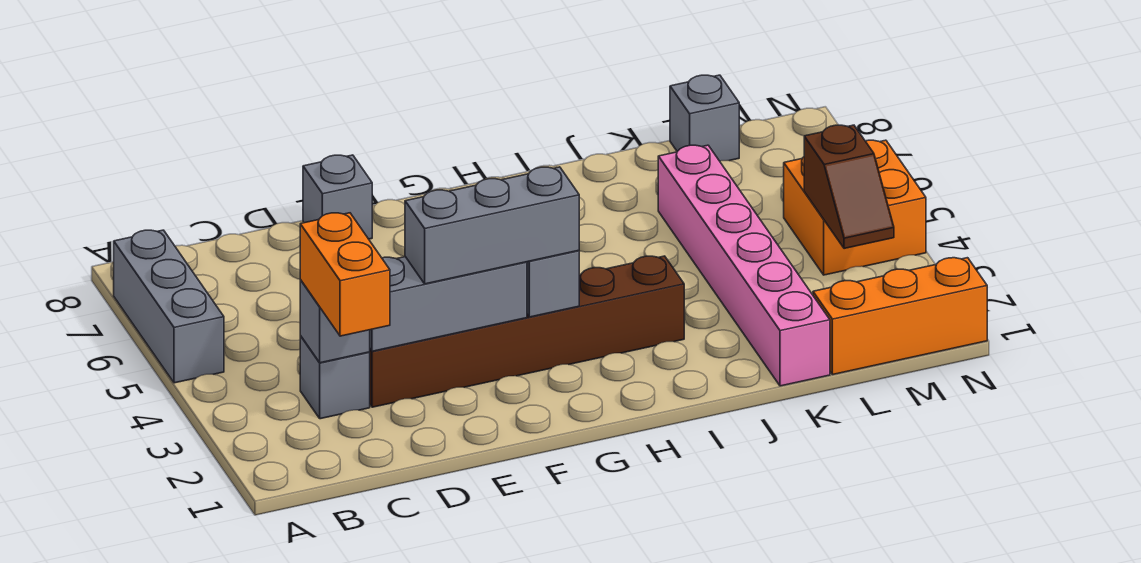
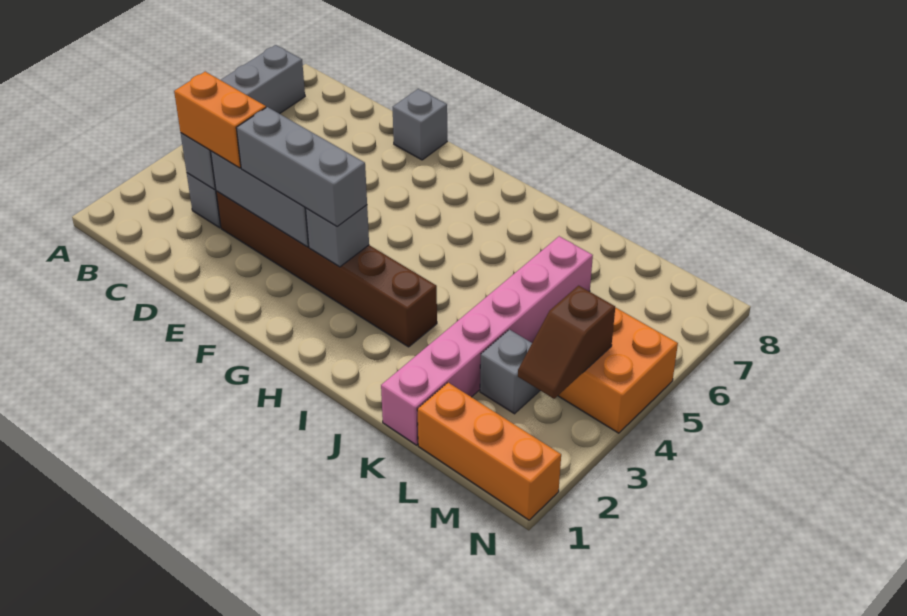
orange 1x2 brick [300,213,390,336] -> orange 1x2 brick turned to [174,72,266,168]
grey 1x1 brick [670,75,739,161] -> grey 1x1 brick moved to [480,330,540,414]

